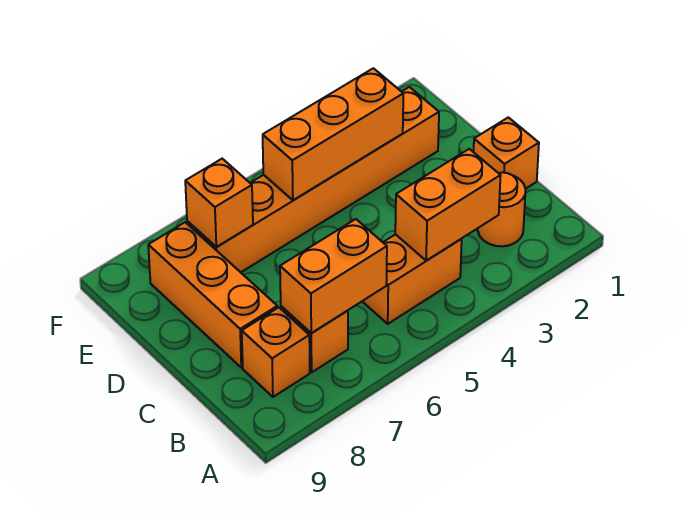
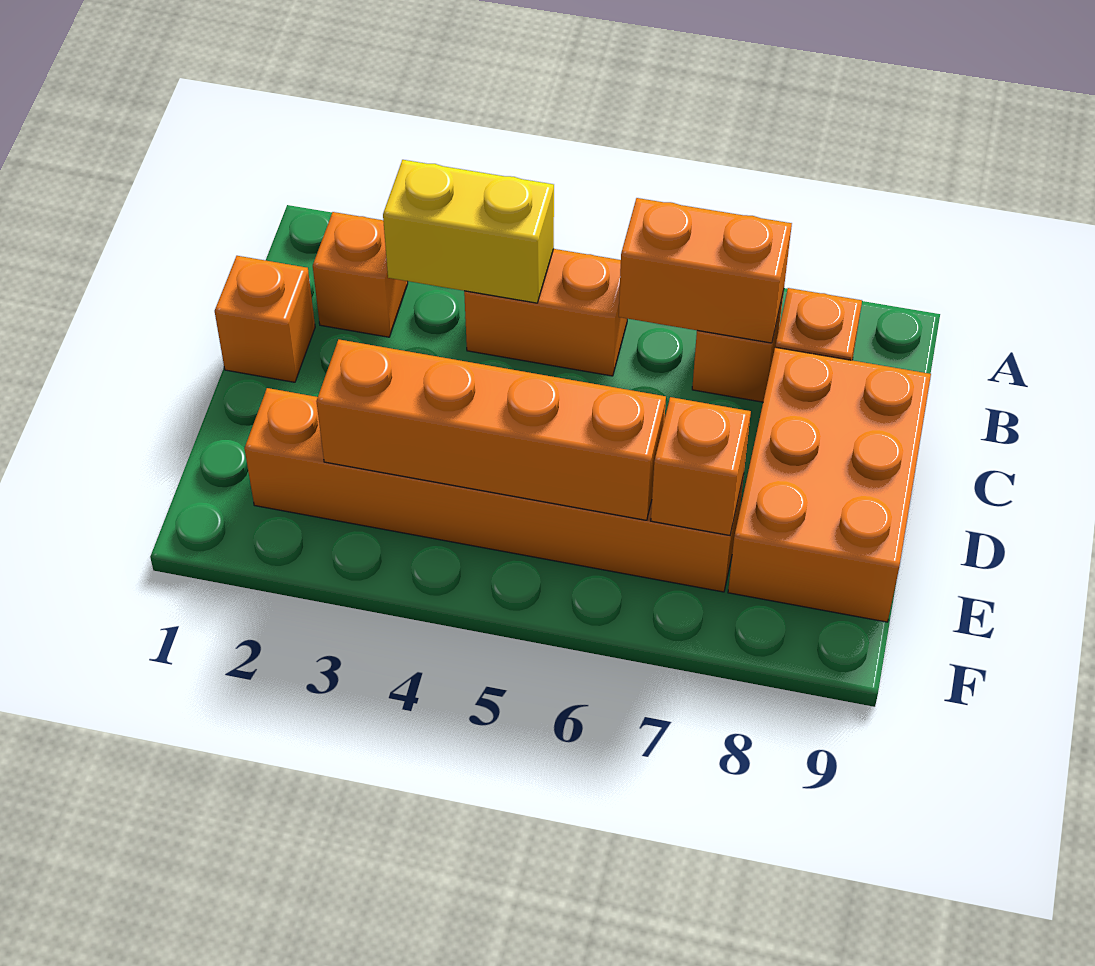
orange 1x1 round brick [478,172,526,246] -> orange 1x1 brick [313,212,408,337]
orange 1x2 brick [395,149,501,261] -> yellow 1x2 brick [383,160,554,303]
orange 1x3 brick [148,222,277,368] -> orange 2x3 brick [728,347,931,622]
orange 1x3 brick [263,68,403,200] -> orange 1x4 brick [316,340,666,520]

